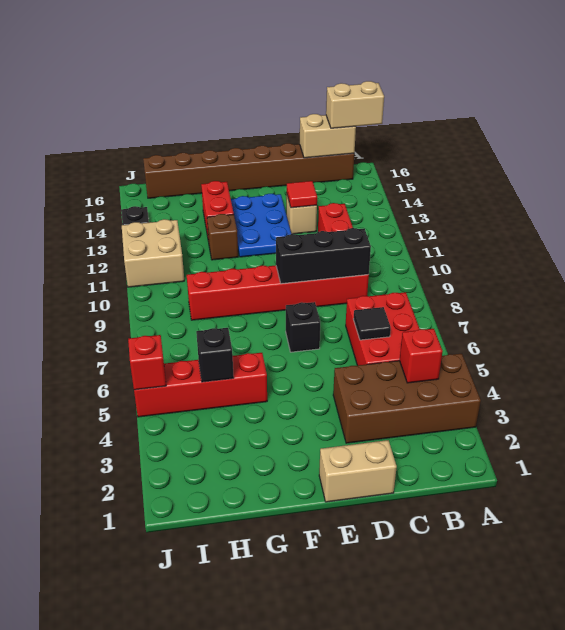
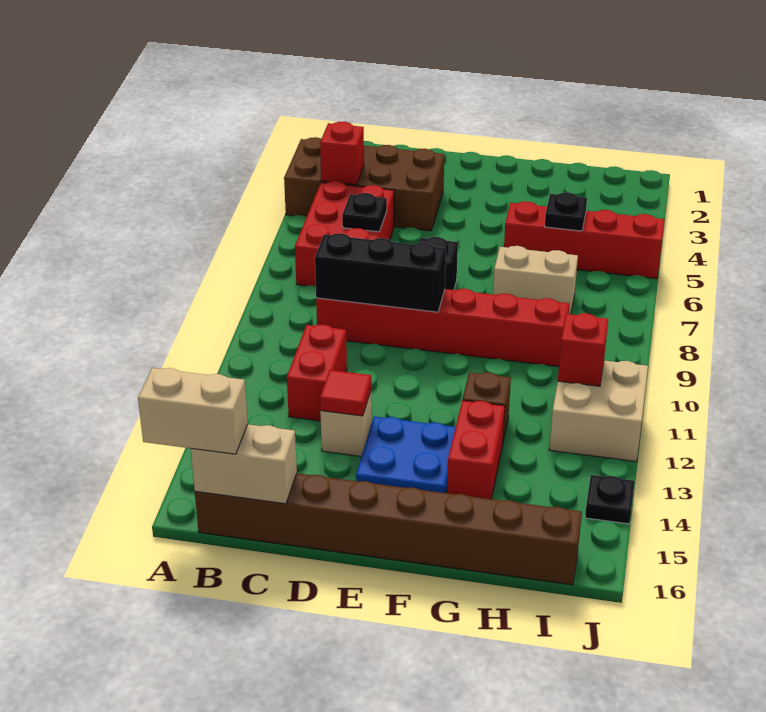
black 1x1 tile [353,307,391,340] -> black 1x1 plate [342,193,387,232]
tan 1x2 brick [319,440,397,502] -> tan 1x2 brick moved to [493,246,578,314]
blue 2x3 plate [231,194,291,257] -> blue 2x2 plate [356,416,456,493]
black 1x1 brick [196,328,234,382] -> black 1x1 plate [545,192,587,231]
red 1x1 brick [128,335,166,390] -> red 1x1 brick moved to [558,313,608,386]

